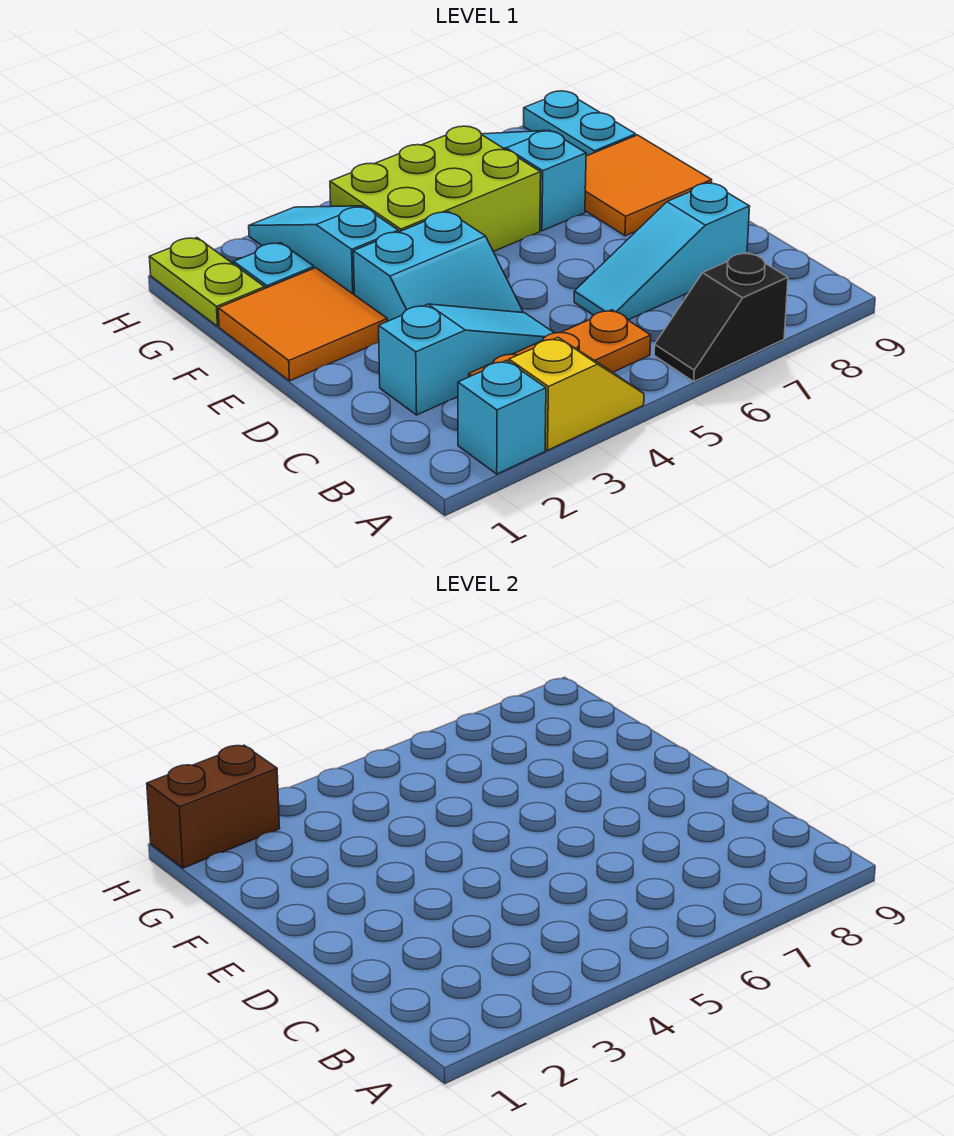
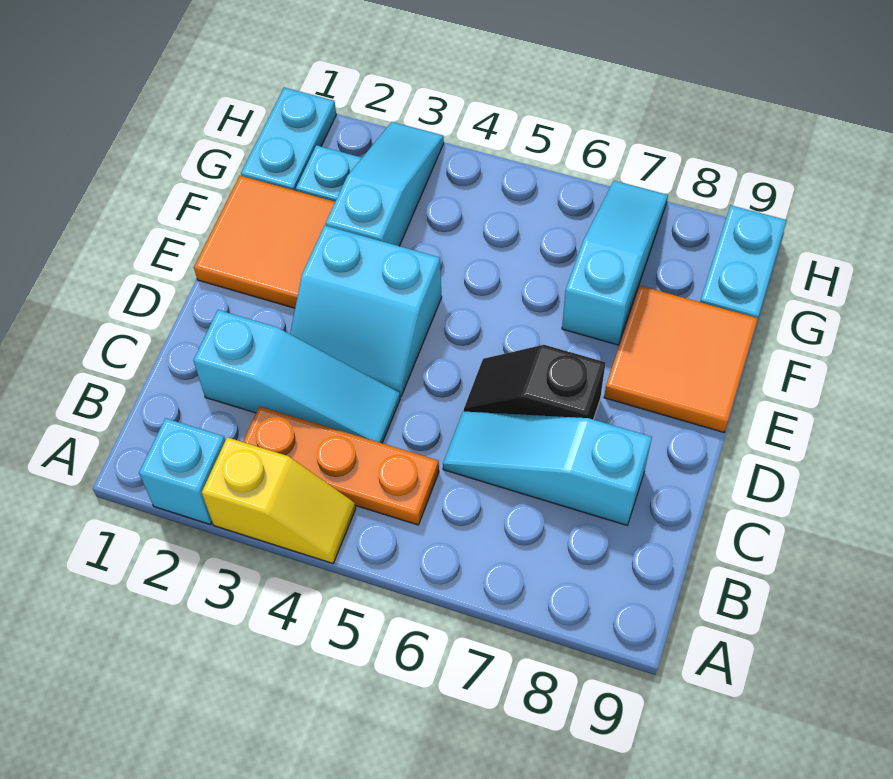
black 1x2 slope [654,253,788,381] -> black 1x2 slope moved to [464,345,606,420]
lime 2x3 brick [330,126,541,252] -> none
lime 1x2 plate [149,238,265,326] -> cyan 1x2 plate [241,88,336,191]
brown 1x2 brick [147,745,280,868] -> none

